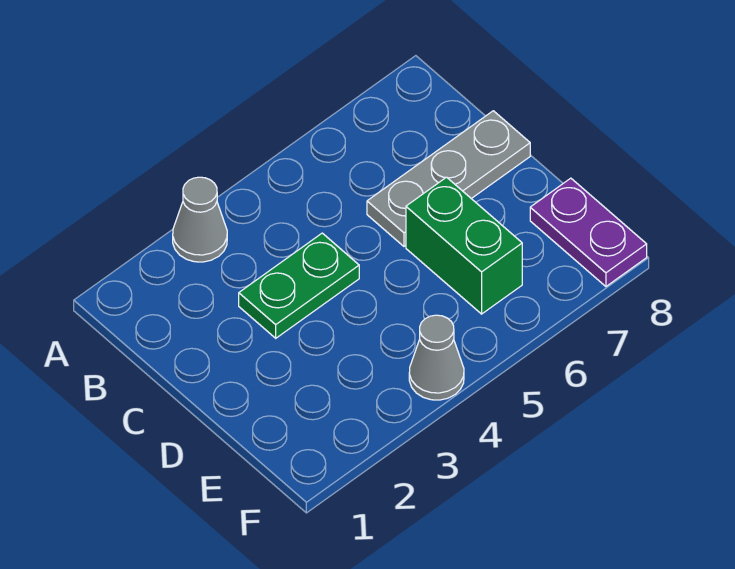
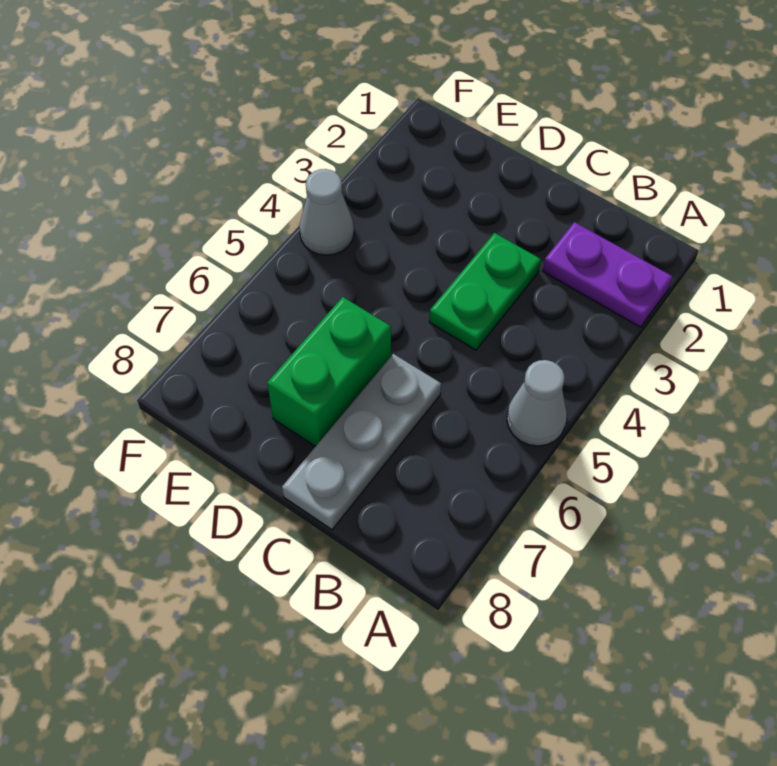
grey 1x1 cone [173,177,227,262] -> grey 1x1 cone moved to [507,360,567,446]
green 1x2 brick [406,177,522,314] -> green 1x2 brick turned to [267,297,391,447]
purple 1x2 plate [530,178,647,286] -> purple 1x2 plate moved to [543,222,673,327]

